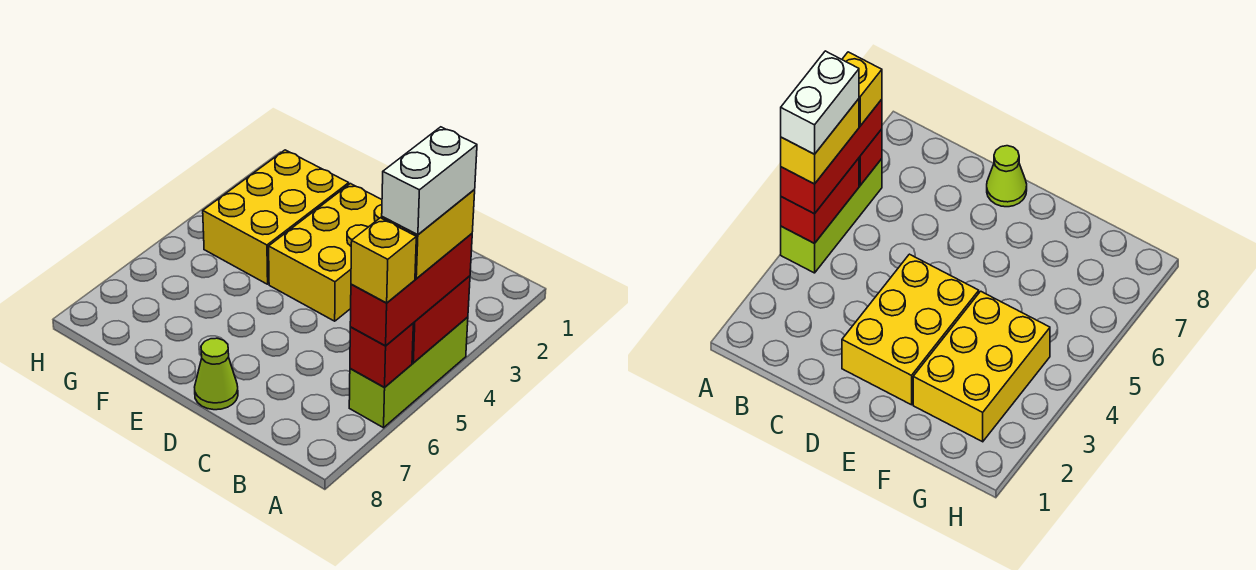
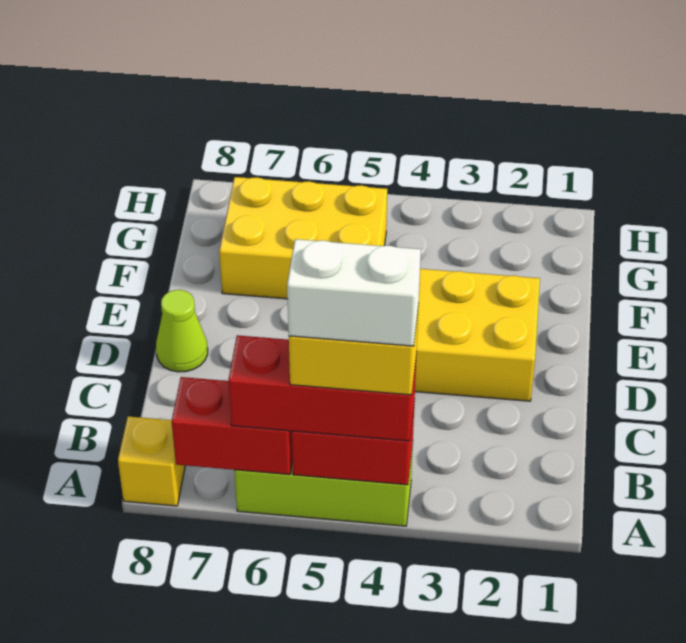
red 1x1 brick [350,324,413,387] -> red 1x2 brick [172,377,292,475]
yellow 1x1 brick [351,218,416,303] -> yellow 1x1 brick moved to [118,416,185,506]
yellow 2x3 brick [203,150,349,284] -> yellow 2x3 brick moved to [219,177,387,299]

